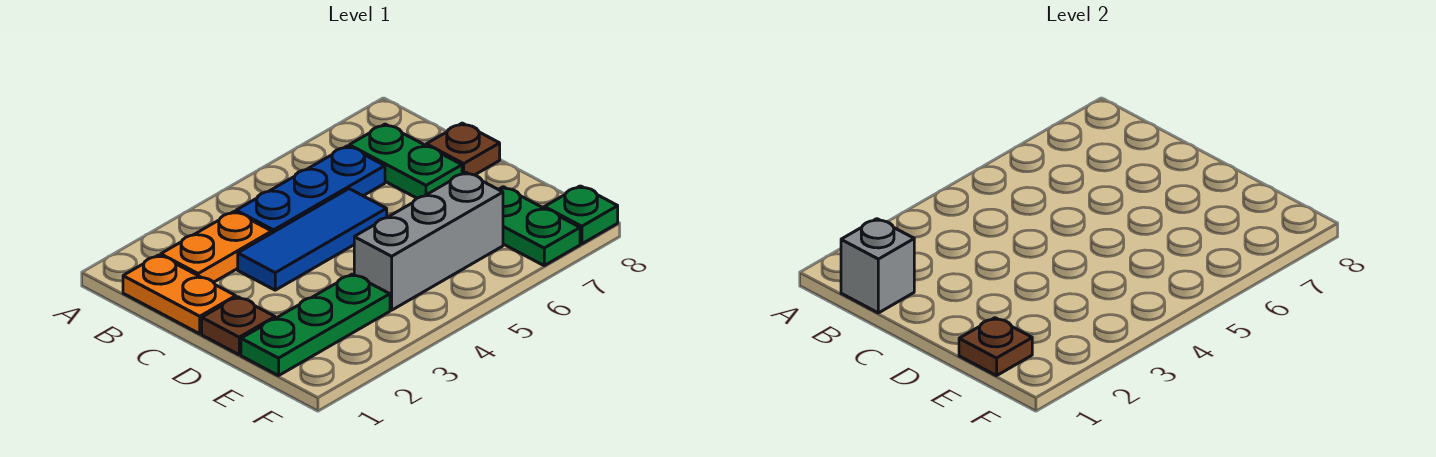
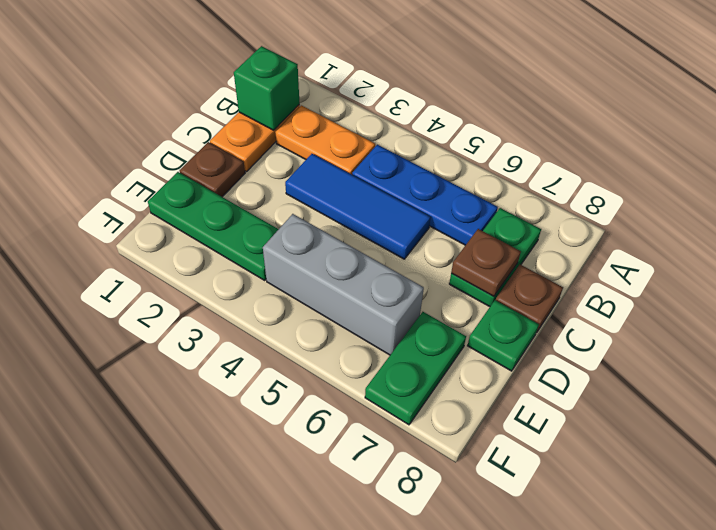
grey 1x1 brick [841,219,914,313] -> green 1x1 brick [234,46,300,130]
brown 1x1 plate [959,318,1032,376] -> brown 1x1 plate moved to [451,229,521,297]
green 1x1 plate [544,186,618,244] -> green 1x1 plate moved to [468,300,539,371]

